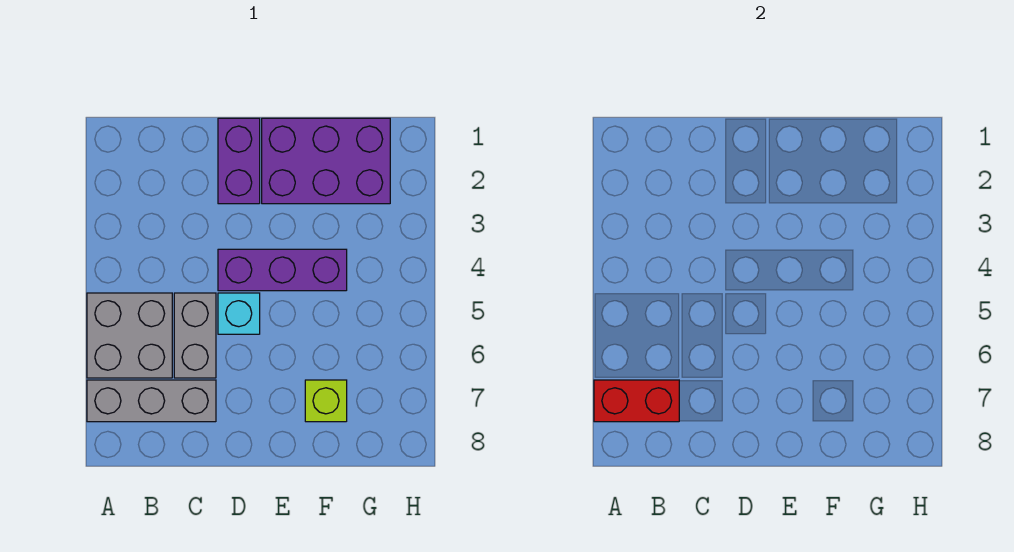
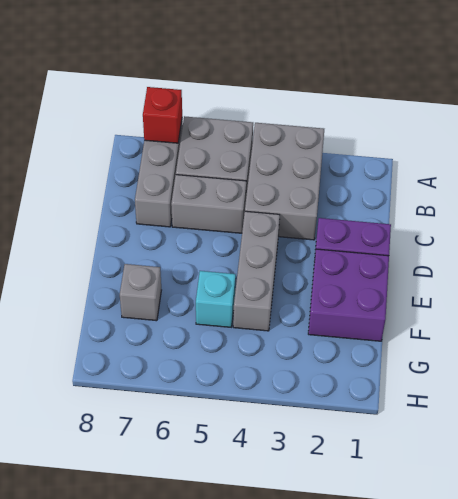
none -> grey 2x3 brick [245,123,324,240]
red 1x2 brick [594,380,679,422] -> red 1x1 brick [143,87,182,143]
purple 1x3 brick [218,249,347,291] -> grey 1x3 brick [233,211,280,331]
cyan 1x1 brick [218,293,260,334] -> cyan 1x1 brick moved to [196,271,236,327]
purple 2x3 brick [262,118,390,204] -> purple 2x2 brick [308,249,389,341]
lime 1x1 brick [305,380,347,422] -> grey 1x1 brick [120,264,161,321]

